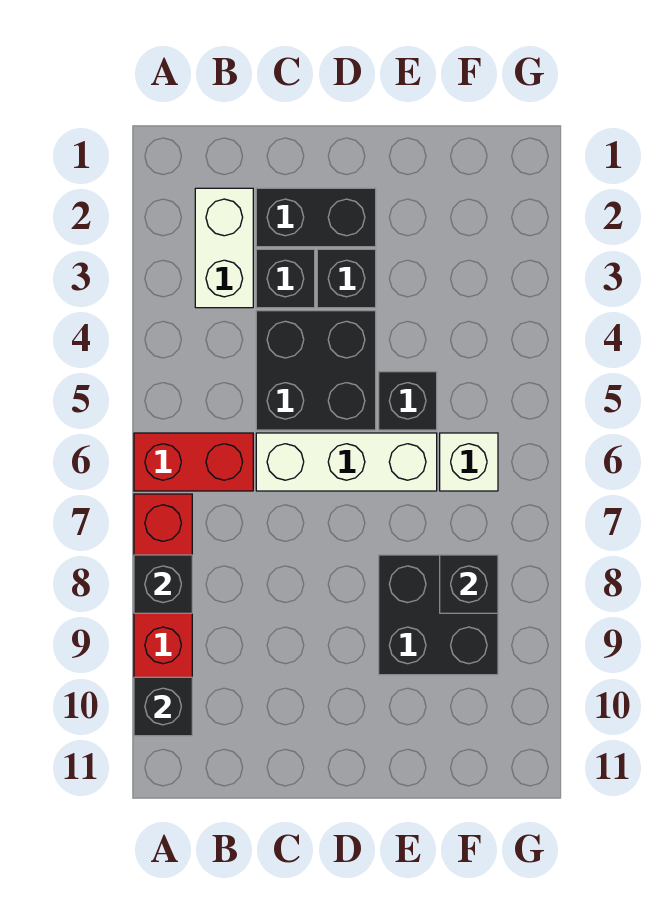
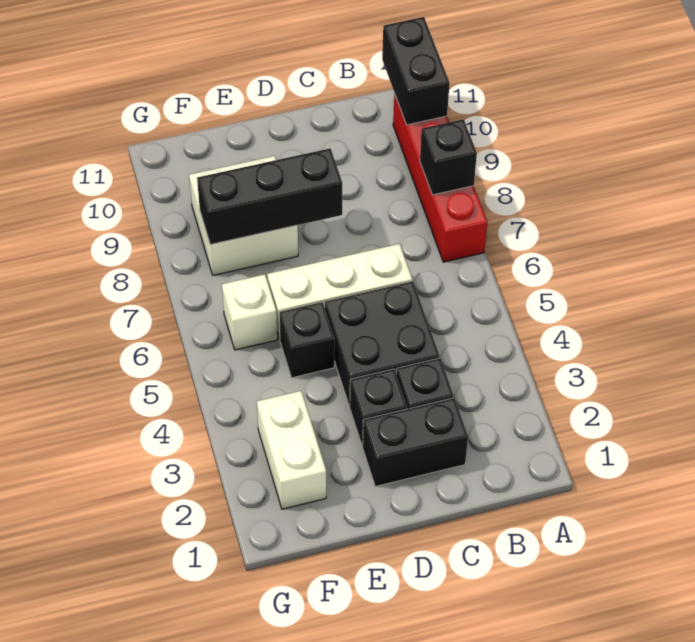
red 1x2 brick [134,433,253,491] -> none
black 1x1 brick [134,677,192,736] -> black 1x2 brick [382,17,450,125]
white 1x2 brick [195,188,253,308] -> white 1x2 brick moved to [257,391,326,509]
black 2x2 brick [379,555,498,675] -> white 2x2 brick [189,156,298,275]
black 1x1 brick [440,555,498,613] -> black 1x3 brick [197,149,342,245]

